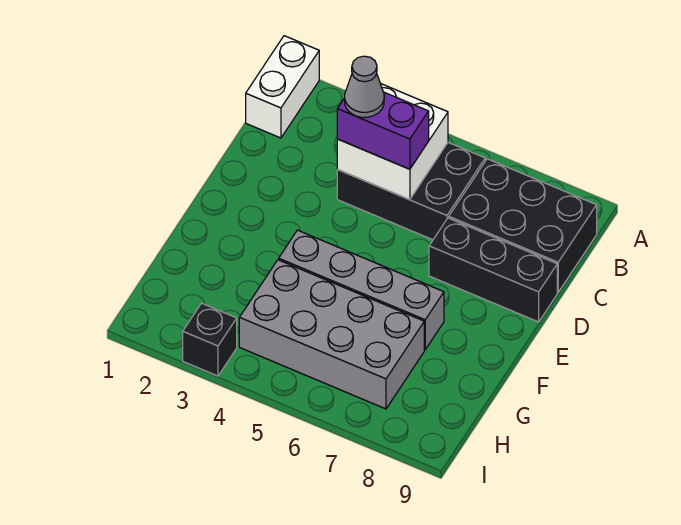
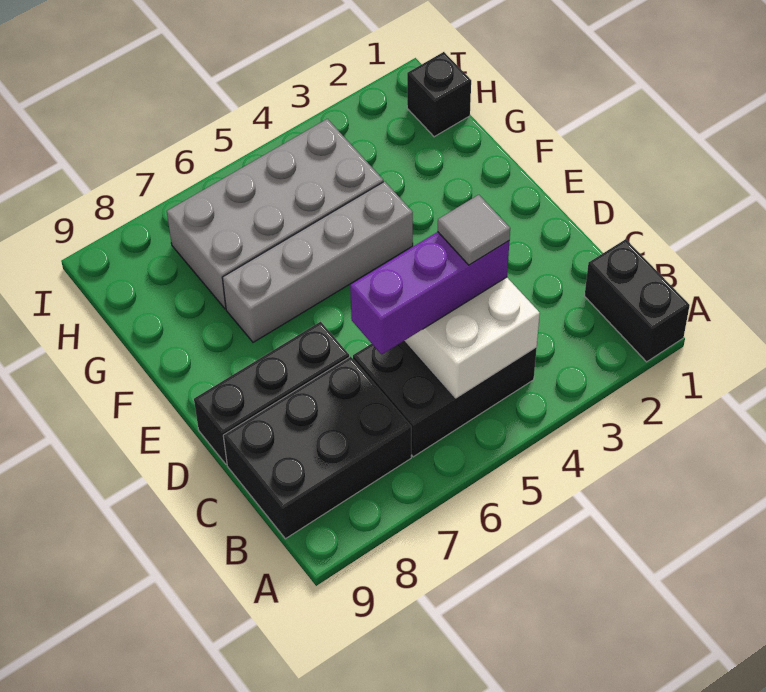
white 1x2 brick [246,36,319,138] -> black 1x2 brick [585,239,690,362]
purple 1x2 brick [337,92,429,169] -> purple 1x3 brick [350,232,509,355]
grey 1x1 cone [345,56,384,117] -> grey 1x1 tile [438,195,510,265]
black 1x1 brick [183,303,237,376] -> black 1x1 brick moved to [407,52,471,137]

